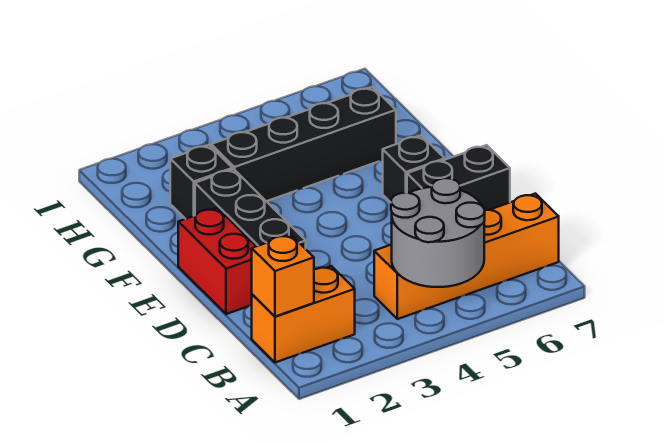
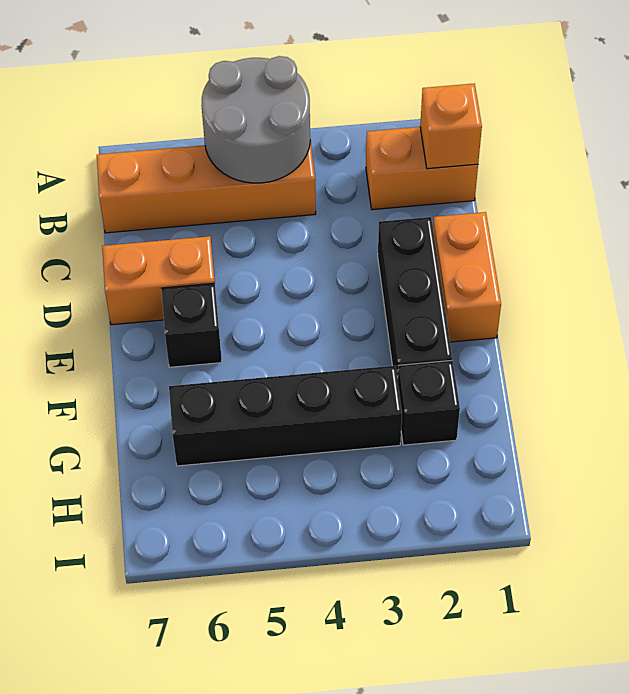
red 1x2 brick [178,208,256,314] -> orange 1x2 brick [433,212,501,342]
black 1x2 brick [407,145,510,210] -> orange 1x2 brick [102,236,215,325]

